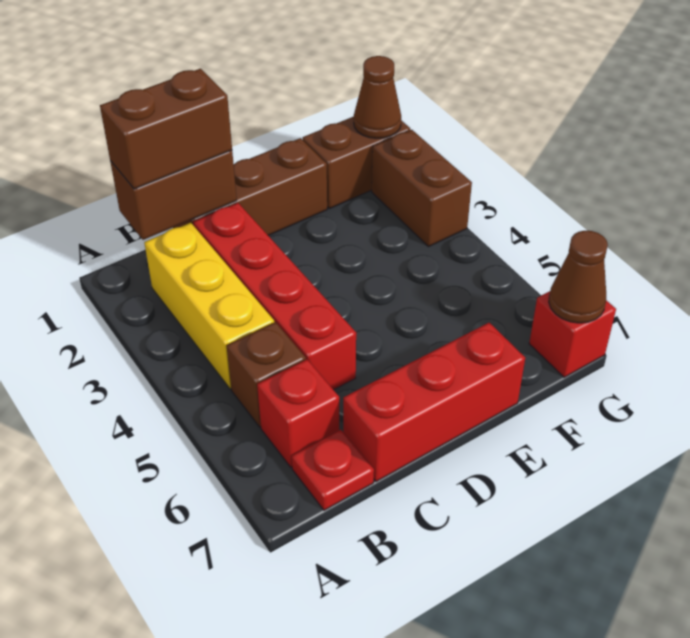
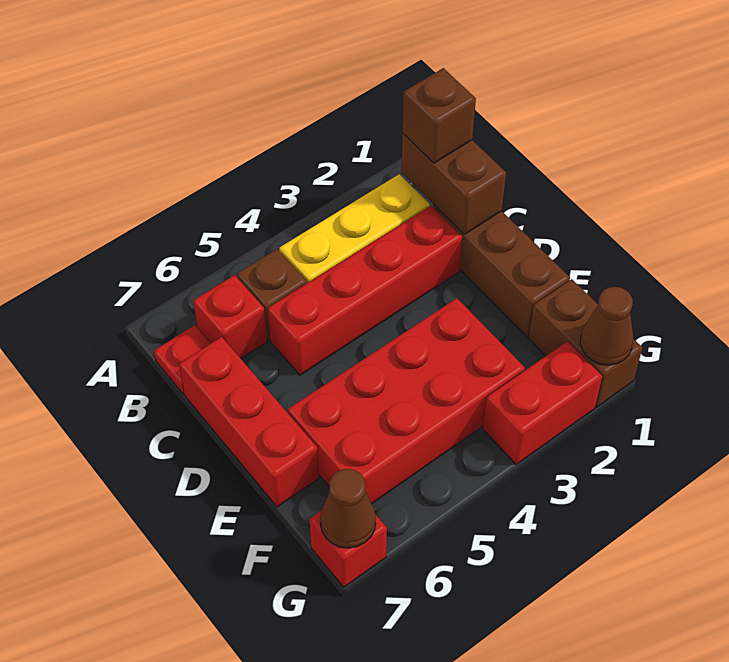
brown 1x2 brick [100,69,232,189] -> brown 1x1 brick [403,68,476,163]
none -> red 2x4 brick [288,298,525,504]
brown 1x2 brick [372,130,472,247] -> red 1x2 brick [483,341,602,464]

